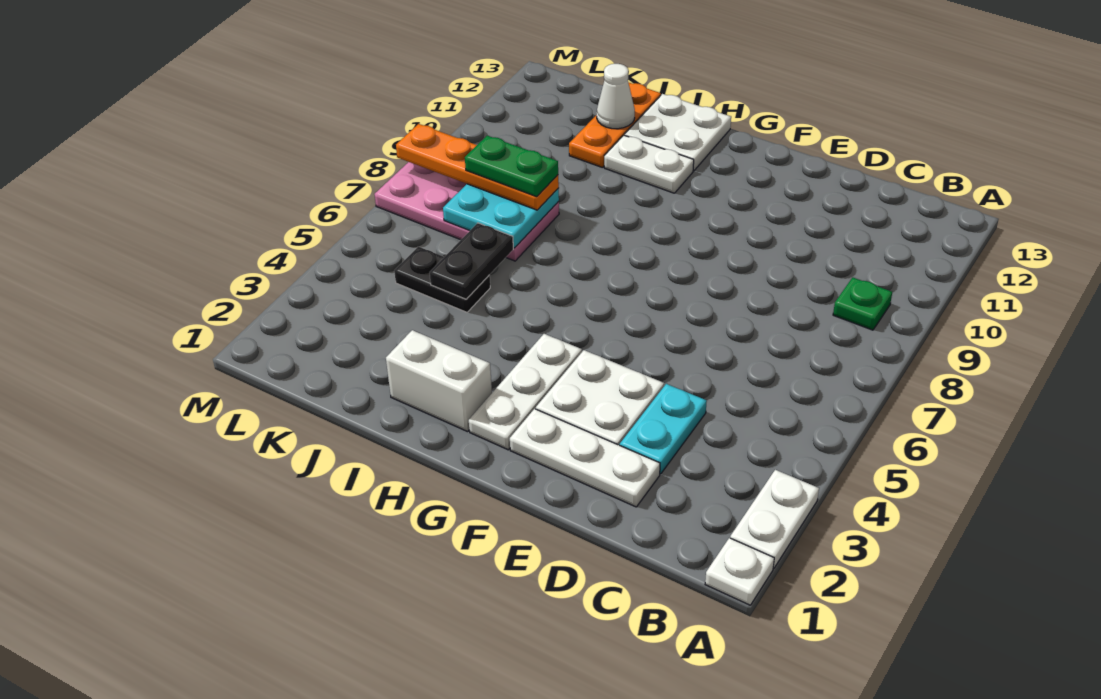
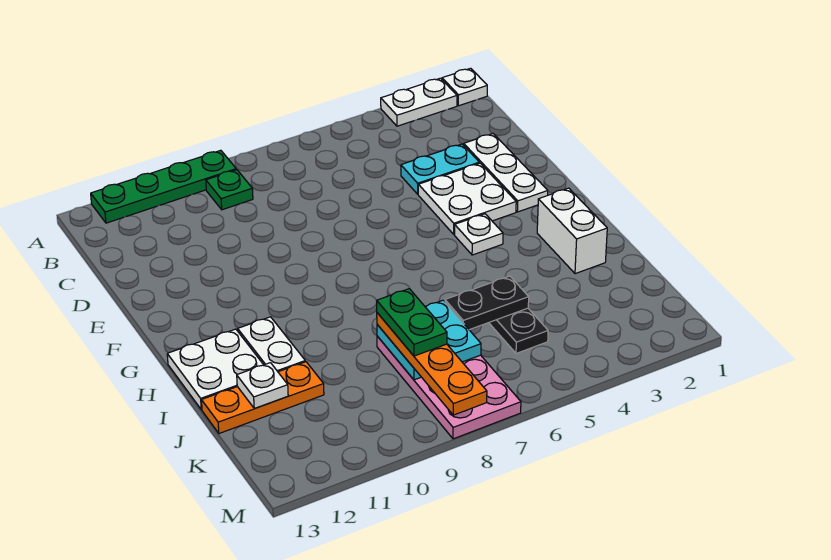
none -> green 1x4 plate [91,150,236,223]
white 1x3 plate [469,334,582,450] -> white 1x1 plate [455,214,503,255]
white 1x1 cone [597,64,635,129] -> white 1x1 plate [237,363,288,409]

